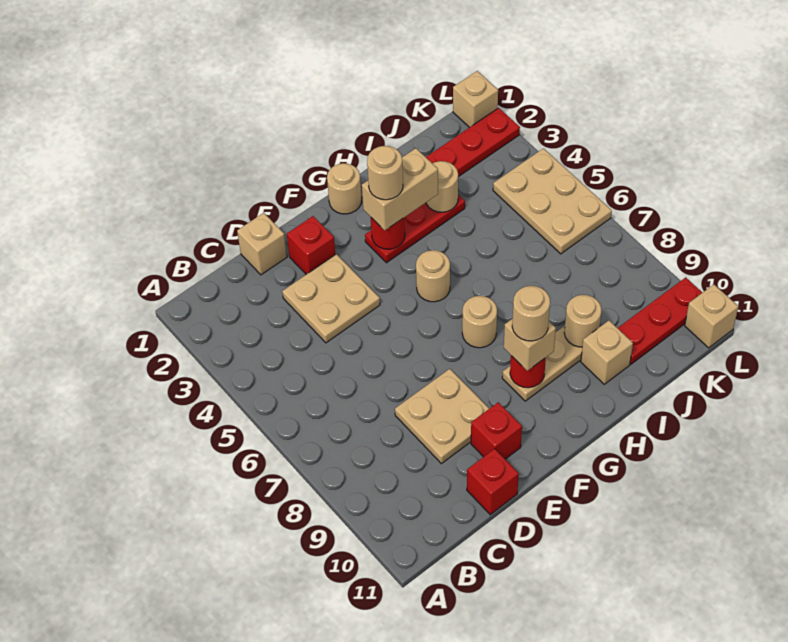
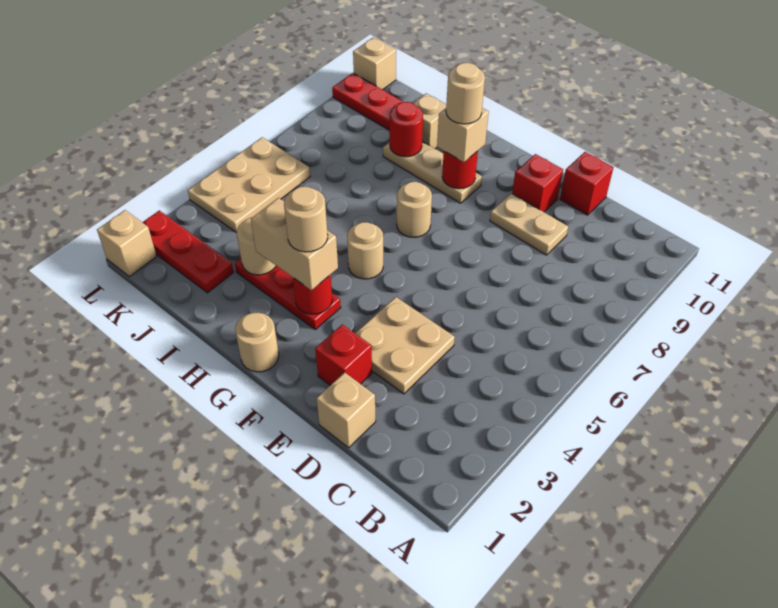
tan 2x2 plate [395,369,489,464] -> tan 1x2 plate [490,193,568,255]
tan 1x1 round brick [564,295,601,347] -> red 1x1 round brick [390,102,423,157]

